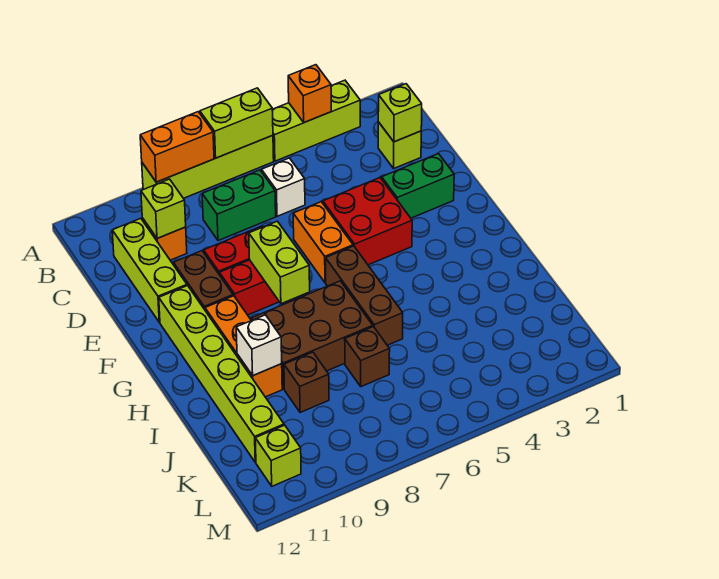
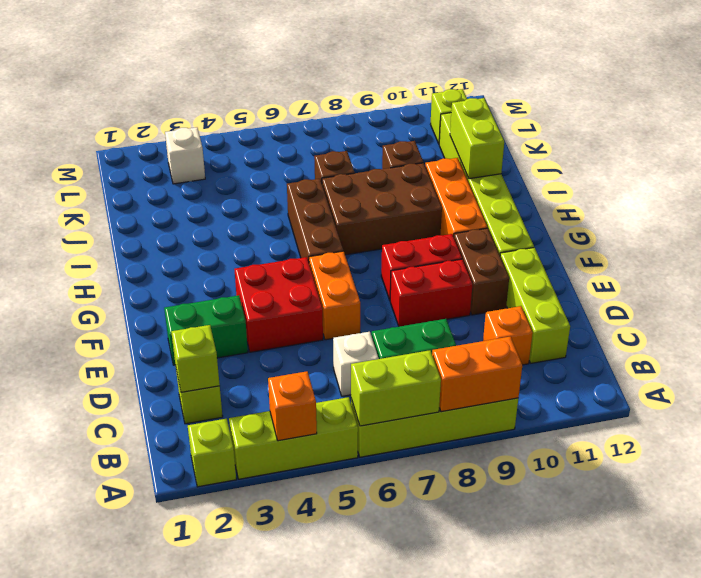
lime 1x1 brick [141,179,186,239] -> lime 1x1 brick moved to [188,419,236,487]
lime 1x2 brick [249,221,310,304] -> lime 1x2 brick moved to [450,98,504,179]
white 1x1 brick [236,315,282,376] -> white 1x1 brick moved to [165,127,205,184]

